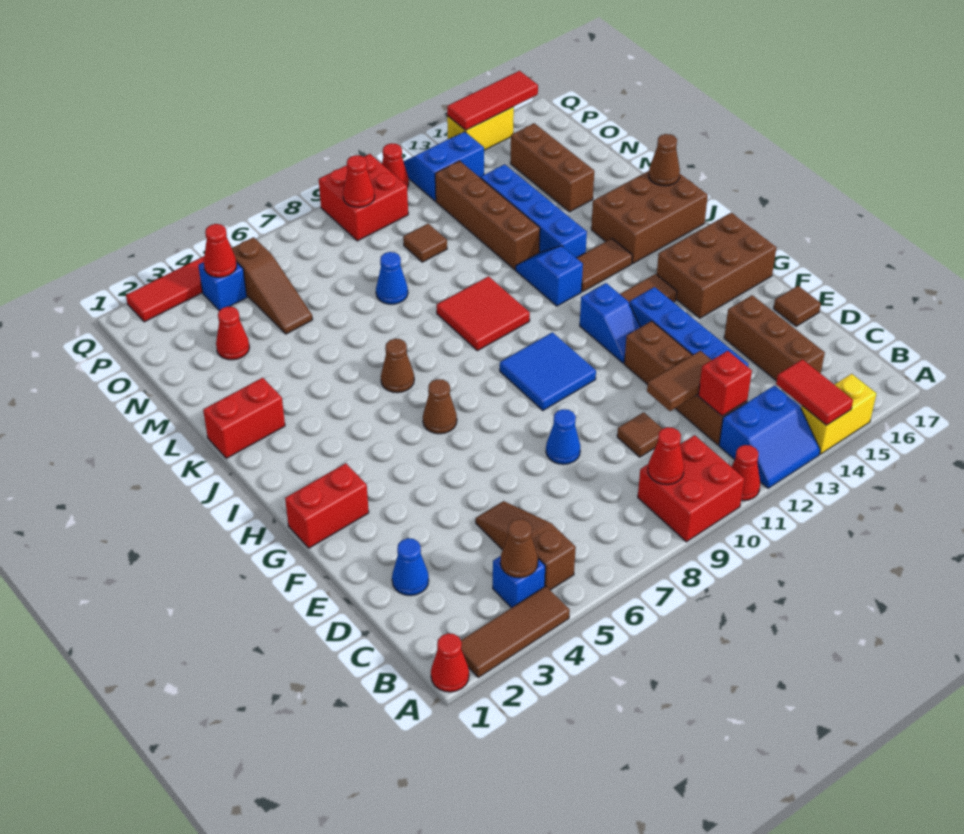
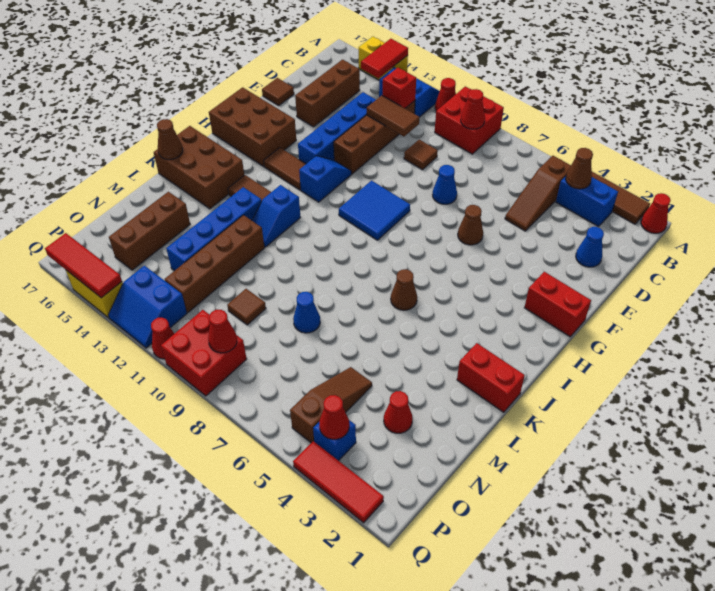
blue 1x1 brick [493,556,545,608] -> blue 1x2 brick [556,176,618,227]
brown 1x1 cone [423,379,457,434] -> brown 1x1 cone moved to [458,205,483,245]
red 2x2 tile [437,276,530,351] -> none

